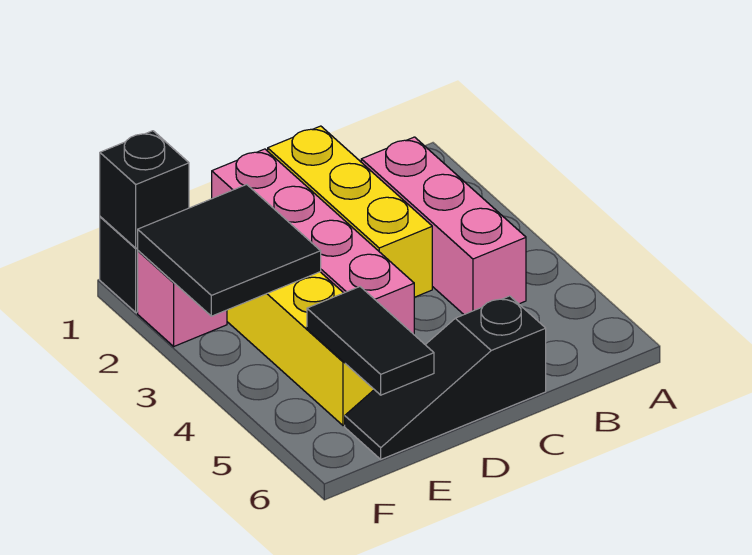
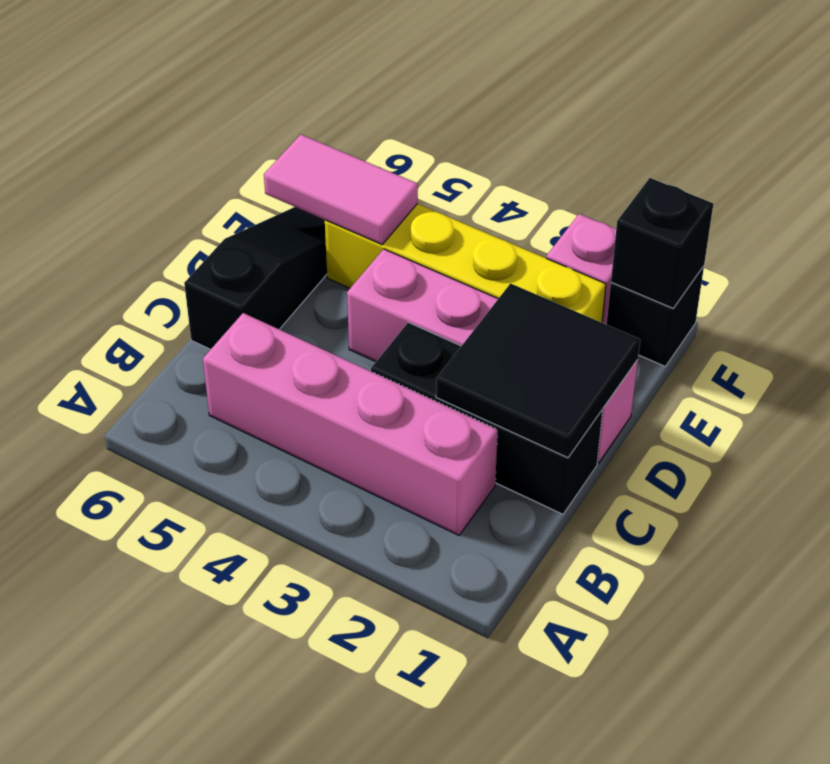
pink 1x3 brick [361,137,526,314] -> pink 1x4 brick [203,313,498,535]
yellow 1x3 brick [268,126,432,297] -> black 1x3 brick [371,322,603,514]
black 2x2 tile [138,185,321,316] -> black 2x2 tile moved to [436,283,640,458]
black 1x2 tile [307,287,434,395] -> pink 1x2 tile [264,134,418,244]

